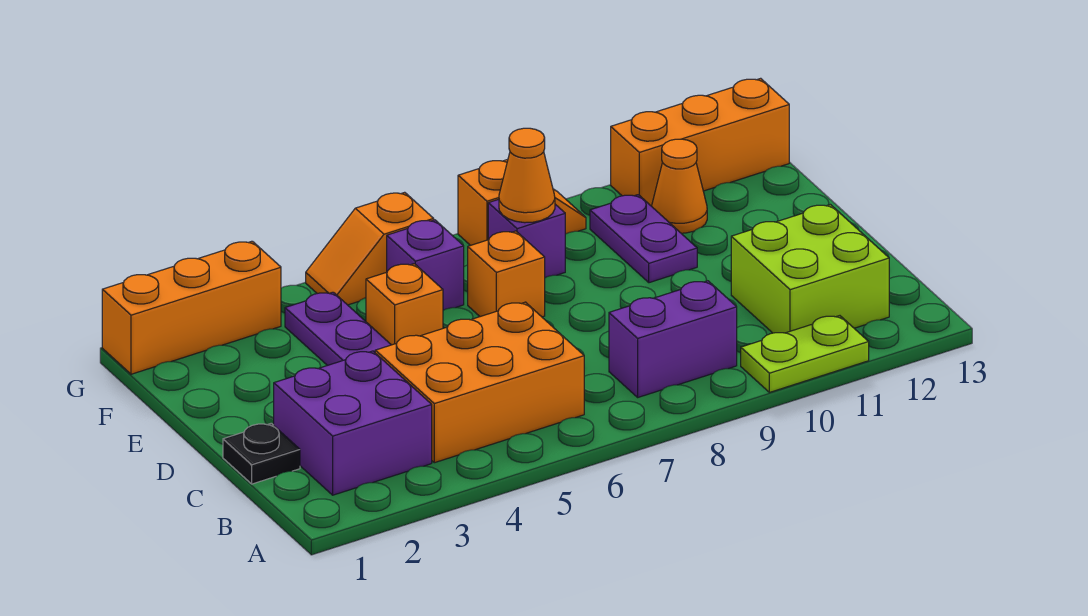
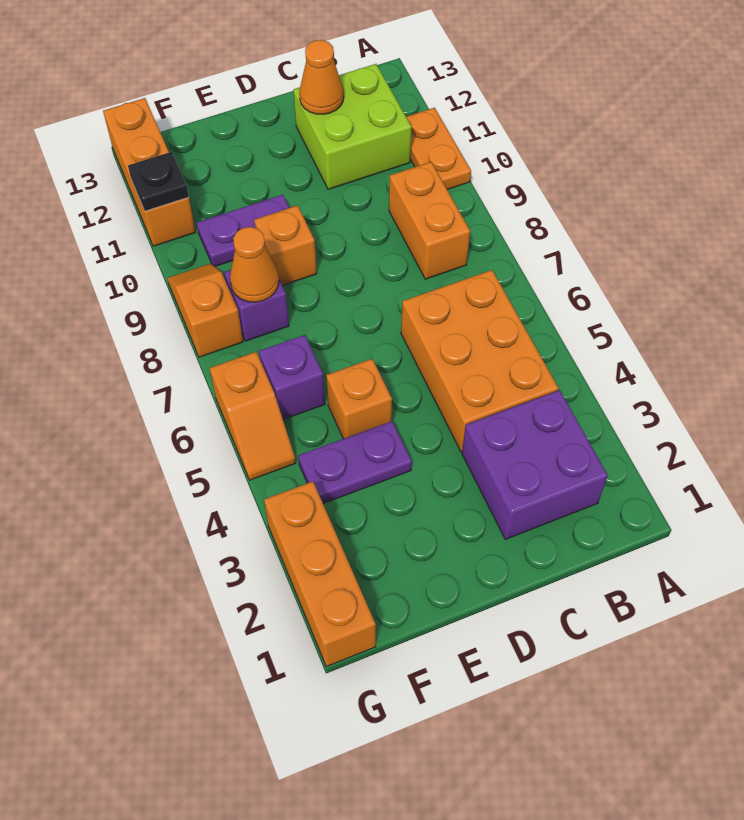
lime 1x2 plate [741,316,869,392] -> orange 1x2 plate [406,108,471,190]
purple 1x2 brick [609,281,737,397] -> orange 1x2 brick [389,162,470,279]
black 1x1 plate [223,423,300,484] -> black 1x1 plate moved to [128,152,189,211]
orange 1x1 brick [468,231,545,317] -> orange 1x1 brick moved to [254,205,317,286]
orange 1x1 cone [652,139,707,233] -> orange 1x1 cone moved to [299,40,344,114]

